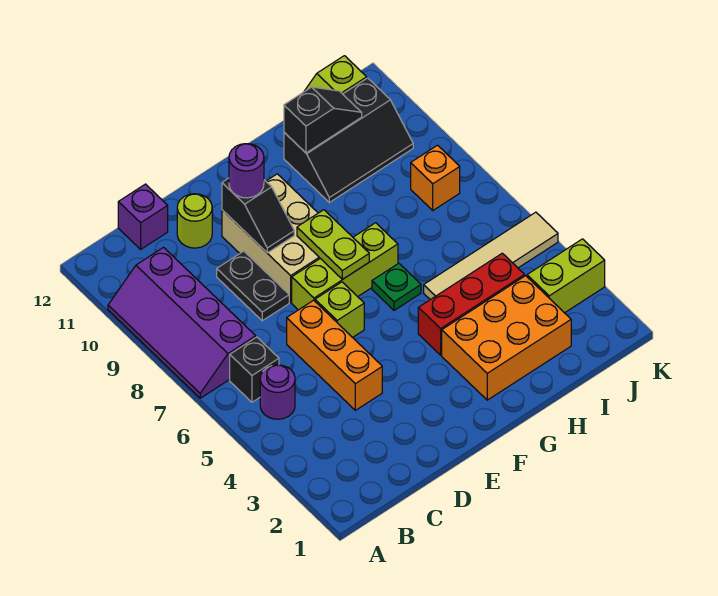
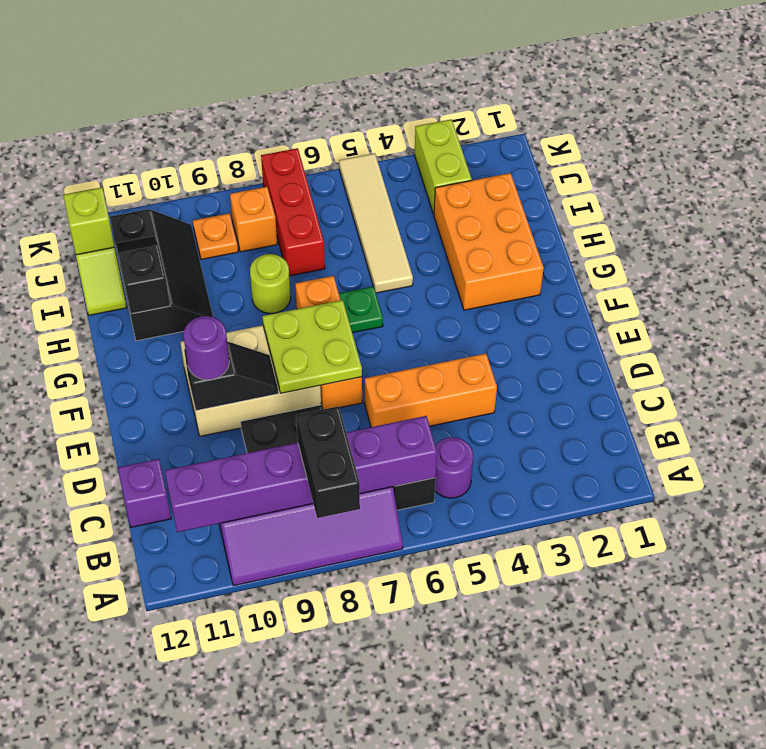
none -> black 1x2 brick [296,406,360,518]
none -> purple 1x6 brick [165,416,437,532]
lime 1x1 round brick [177,194,212,248] -> lime 1x1 round brick moved to [250,254,291,313]
lime 1x1 brick [315,282,364,337] -> lime 1x1 brick moved to [63,187,114,255]
lime 1x3 brick [292,223,398,310] -> orange 1x3 brick [295,276,362,409]
lime 1x2 plate [297,210,369,279] -> lime 2x2 plate [262,300,362,393]
red 1x3 brick [418,253,525,355] -> red 1x3 brick moved to [261,148,325,276]
none -> orange 1x1 plate [193,213,238,259]

